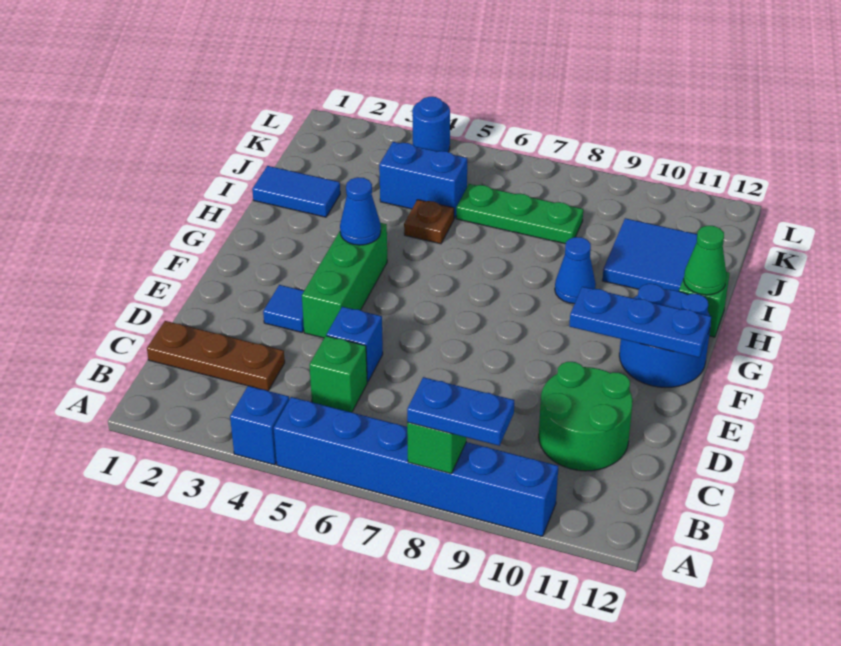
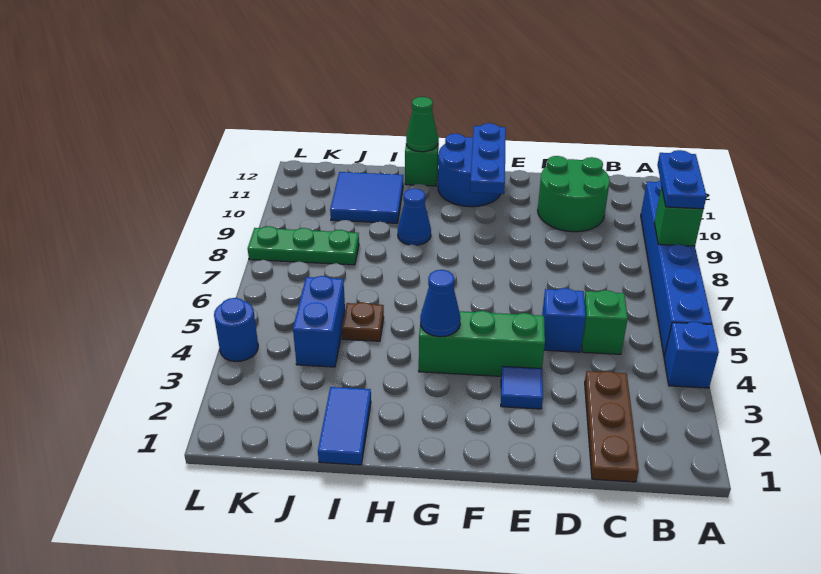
green 1x3 plate [456,184,583,244] -> green 1x3 plate turned to [248,226,359,265]

